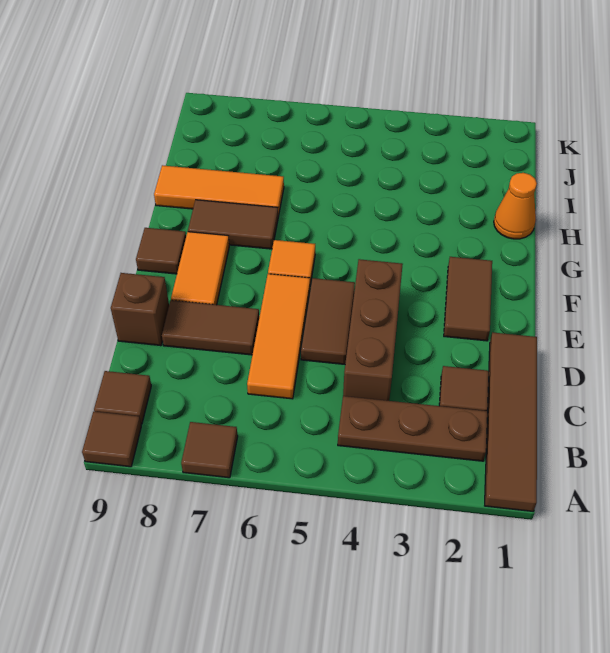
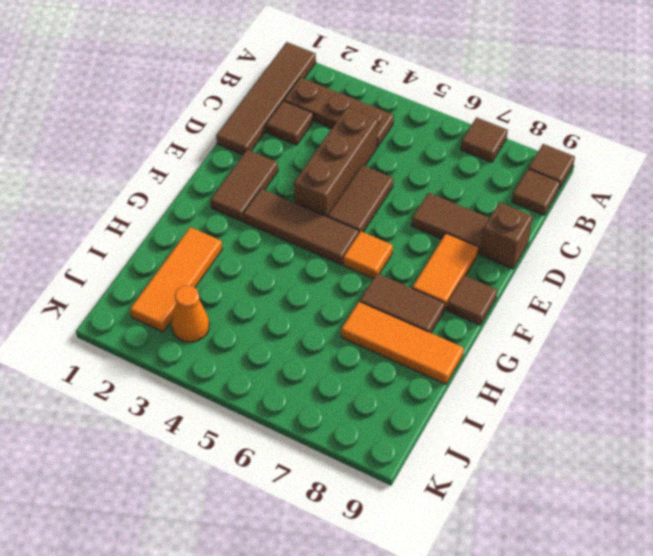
orange 1x3 tile [247,274,310,399] -> orange 1x3 tile moved to [130,227,222,332]
none -> brown 1x3 tile [243,189,359,265]
orange 1x1 cone [494,173,537,239] -> orange 1x1 cone moved to [171,285,209,342]

